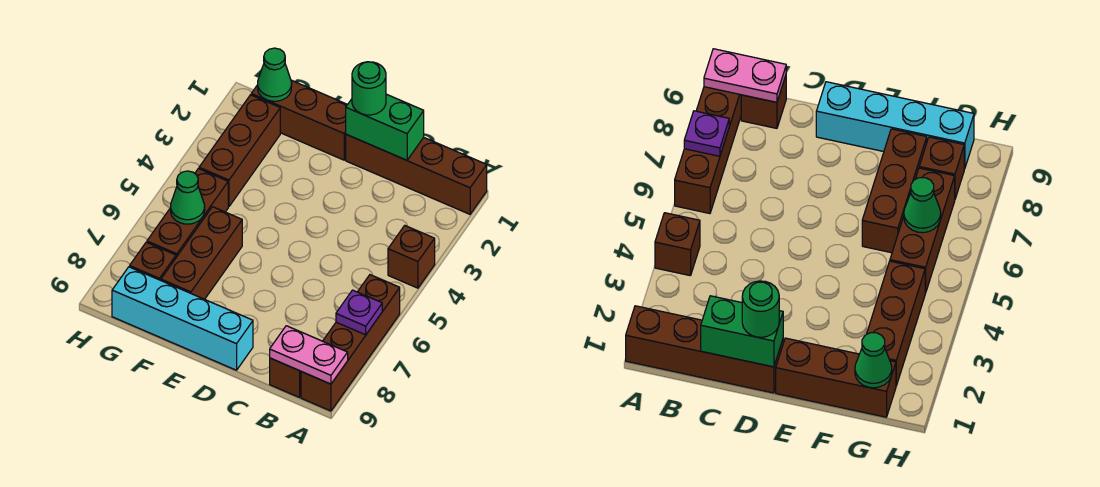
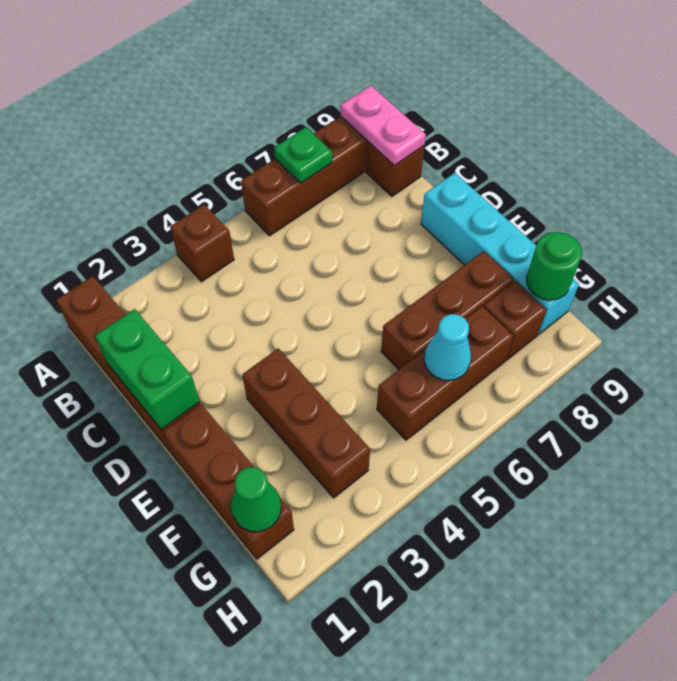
purple 1x1 plate [336,290,382,335] -> green 1x1 plate [274,127,332,183]
green 1x1 round brick [352,62,386,115] -> green 1x1 round brick moved to [527,232,582,300]
brown 1x3 brick [199,95,280,207] -> brown 1x3 brick turned to [242,348,370,498]
green 1x1 cone [171,171,205,224] -> cyan 1x1 cone [424,314,471,380]

